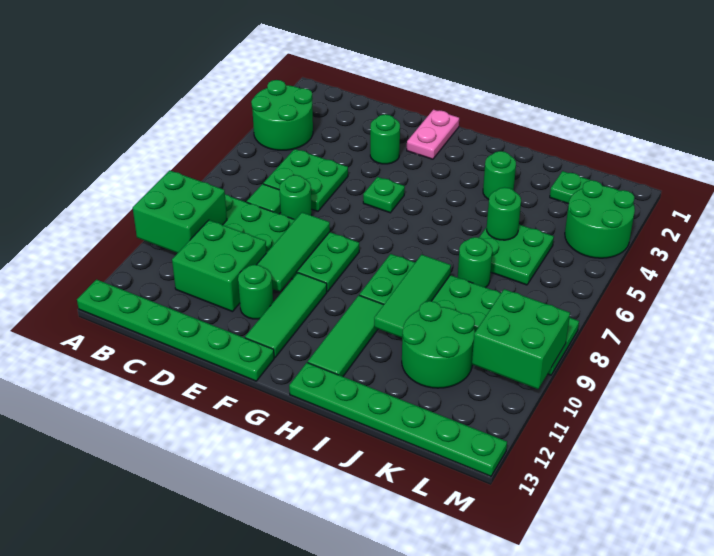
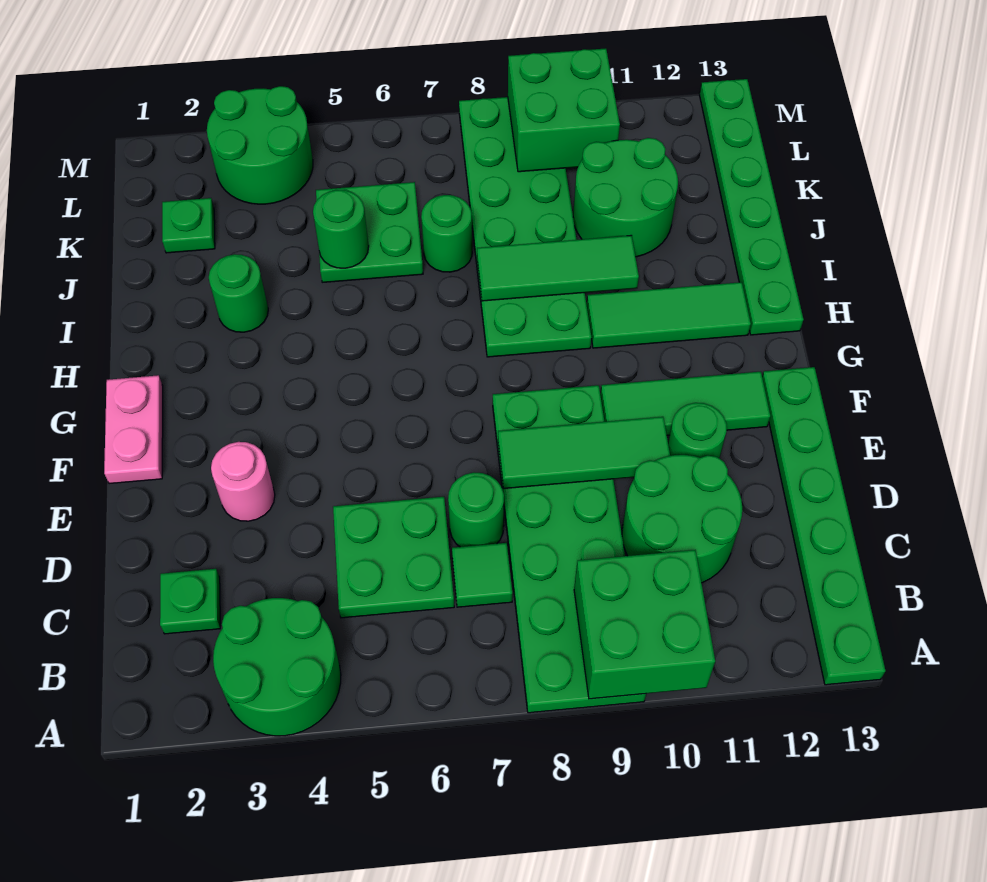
green 2x2 brick [172,220,266,312] -> green 2x2 round brick [622,455,742,583]
green 1x1 round brick [370,114,400,164] -> pink 1x1 round brick [211,442,275,521]
pink 1x2 plate [407,110,459,159] -> pink 1x2 plate turned to [104,375,163,484]
green 1x1 plate [363,177,405,213] -> green 1x1 plate moved to [160,569,220,634]

